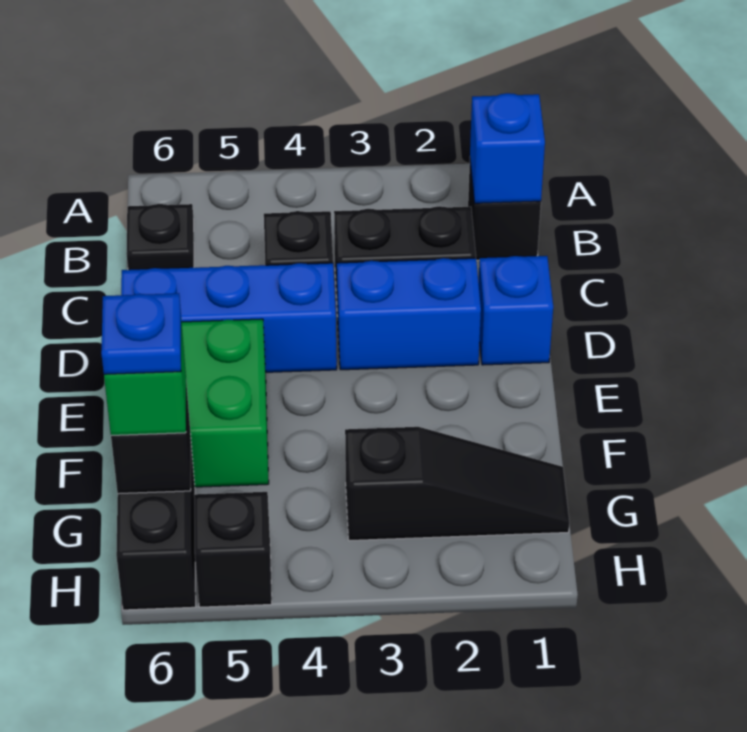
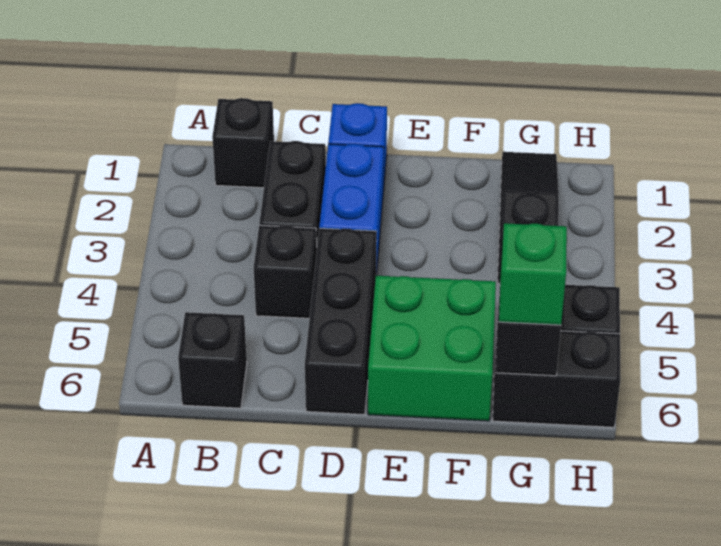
blue 1x1 brick [470,93,545,203] -> none
black 1x1 plate [126,204,194,270] -> black 1x1 brick [178,312,247,408]
blue 1x3 brick [121,263,337,372] -> black 1x3 brick [305,228,377,415]
blue 1x1 plate [101,293,181,374] -> none

